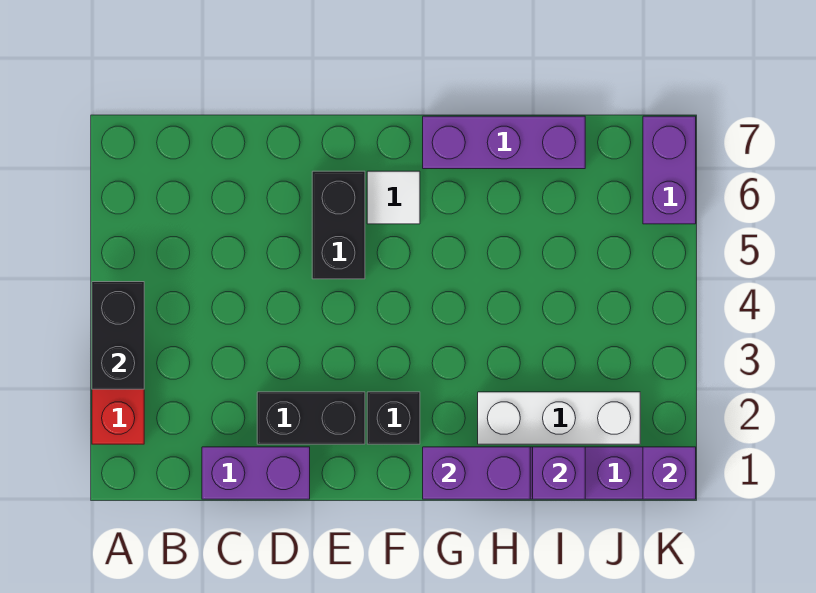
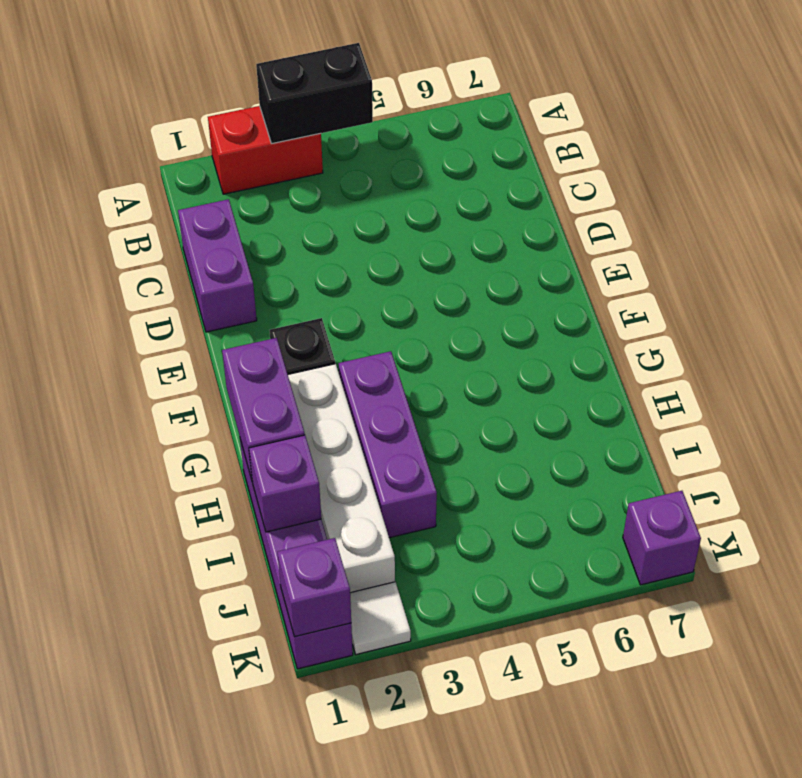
black 1x2 brick [257,392,365,444] -> none
black 1x2 brick [312,171,365,279] -> none
white 1x1 tile [367,171,420,224] -> white 1x1 tile moved to [350,582,411,655]
purple 1x3 brick [423,116,585,169] -> purple 1x3 brick moved to [339,351,437,538]
white 1x3 brick [478,392,640,444] -> white 1x4 brick [288,364,395,593]
purple 1x2 brick [643,116,696,224] -> purple 1x1 brick [623,491,701,585]

